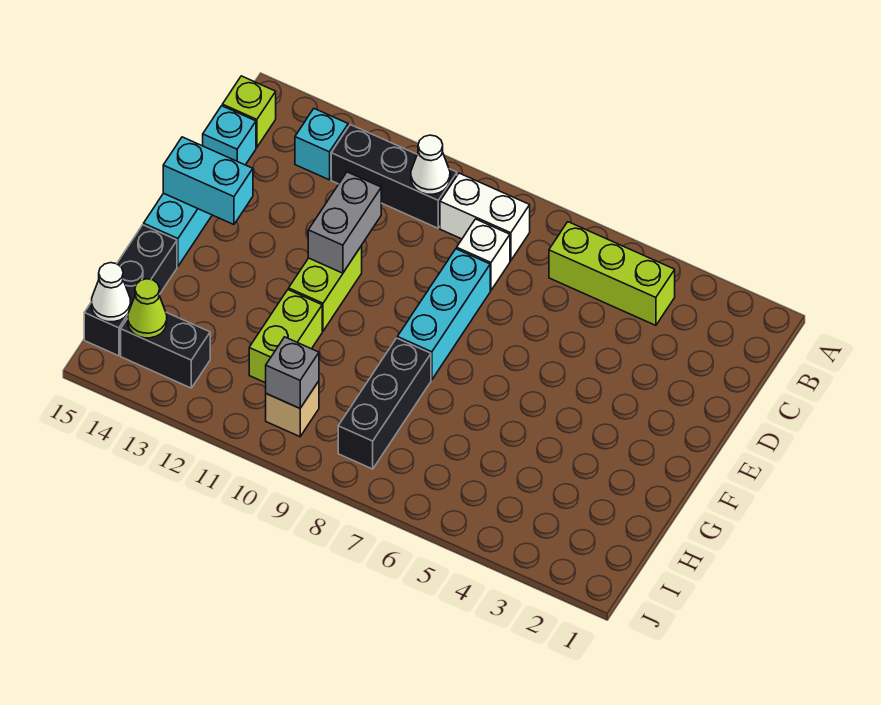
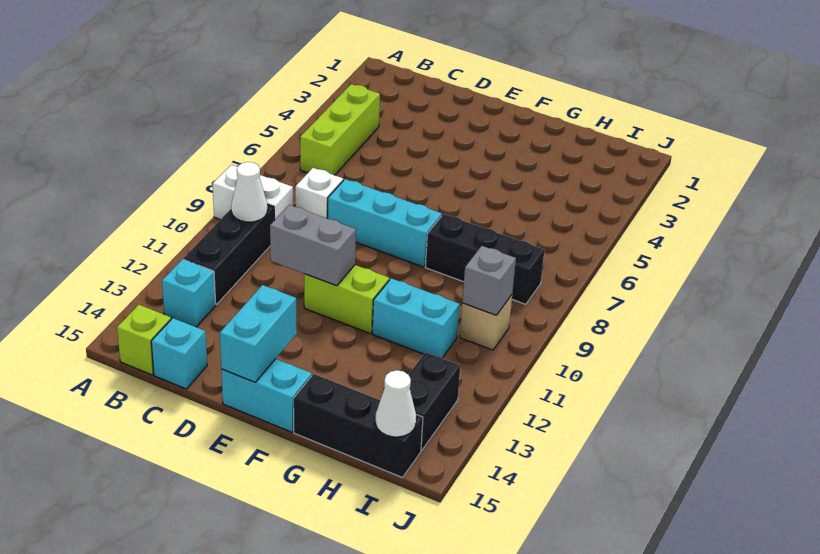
white 1x2 brick [440,173,530,261] -> white 1x2 brick turned to [213,165,293,220]
lime 1x2 brick [249,290,322,383] -> cyan 1x2 brick [372,278,460,358]
lime 1x1 cone [128,279,167,338] -> none

